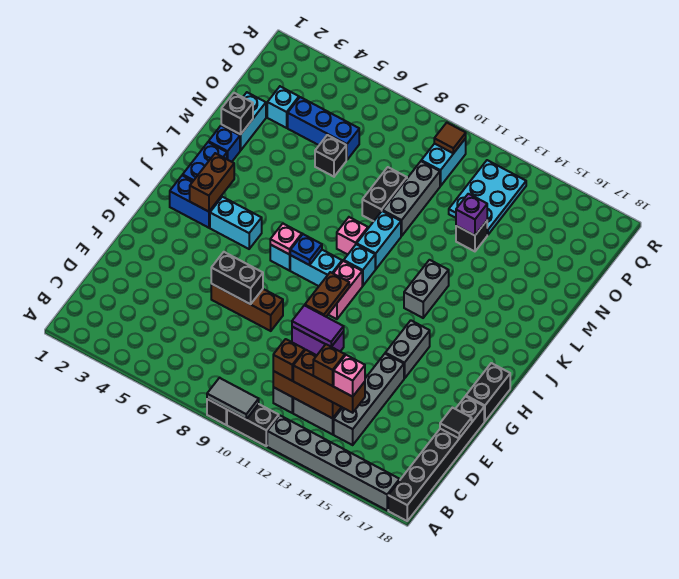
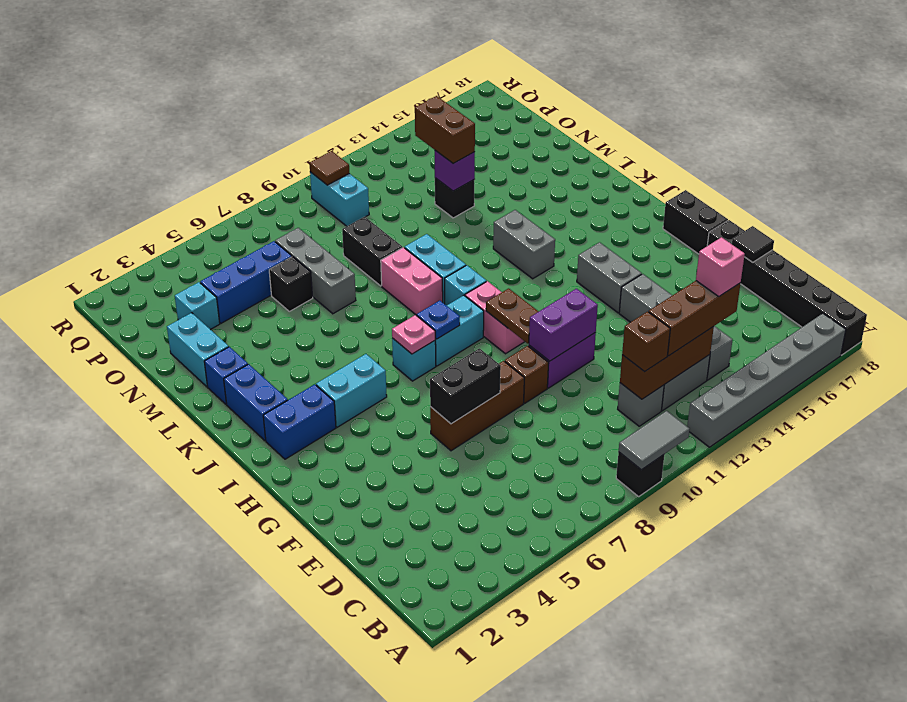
black 1x2 brick [227,404,279,446] -> none
brown 1x1 brick [313,344,345,386] -> brown 1x1 brick moved to [505,346,549,403]
purple 1x2 tile [292,305,344,347] -> purple 1x2 brick [529,289,598,361]
brown 1x2 brick [190,153,234,212] -> brown 1x2 brick moved to [415,96,475,163]
pink 1x1 brick [337,217,368,255] -> pink 1x2 brick [381,247,443,315]
black 1x1 brick [221,93,253,134] -> none
grey 1x3 brick [383,161,440,236] -> grey 1x3 brick moved to [275,228,356,314]
cyan 2x3 plate [449,160,526,235] -> none

